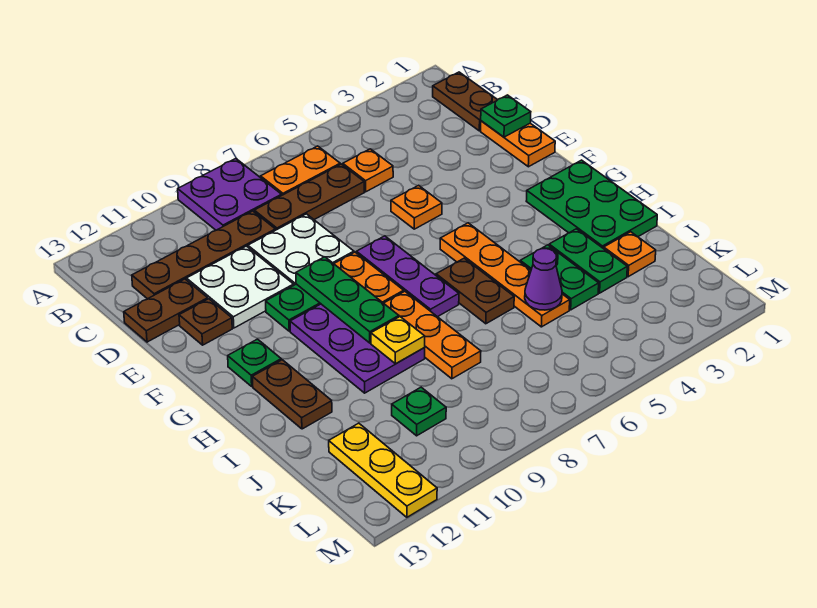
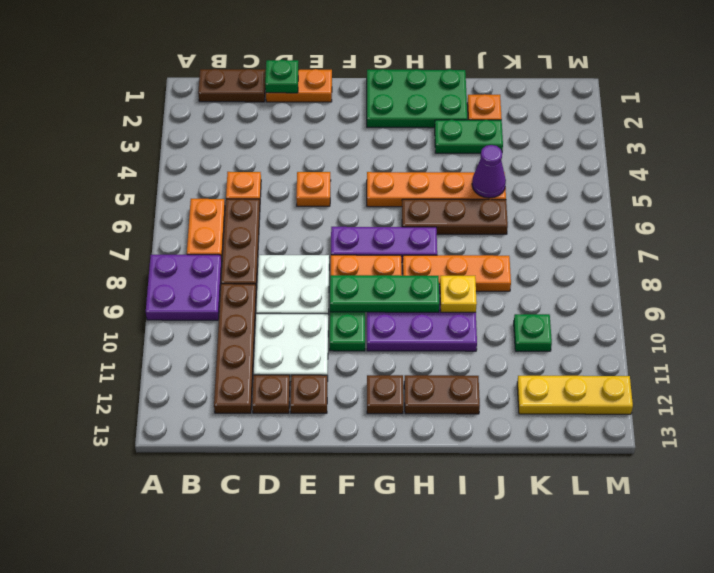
brown 1x2 plate [124,279,208,342] -> brown 1x1 plate [252,375,290,413]
green 1x1 plate [228,339,281,386] -> brown 1x1 plate [367,375,403,414]
brown 1x2 plate [436,258,514,324] -> brown 1x3 plate [402,199,508,234]
green 1x2 plate [520,245,599,310] -> none

